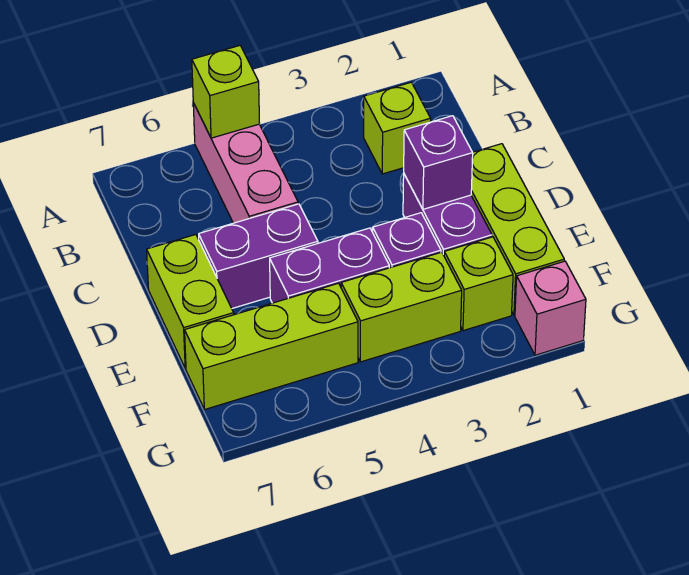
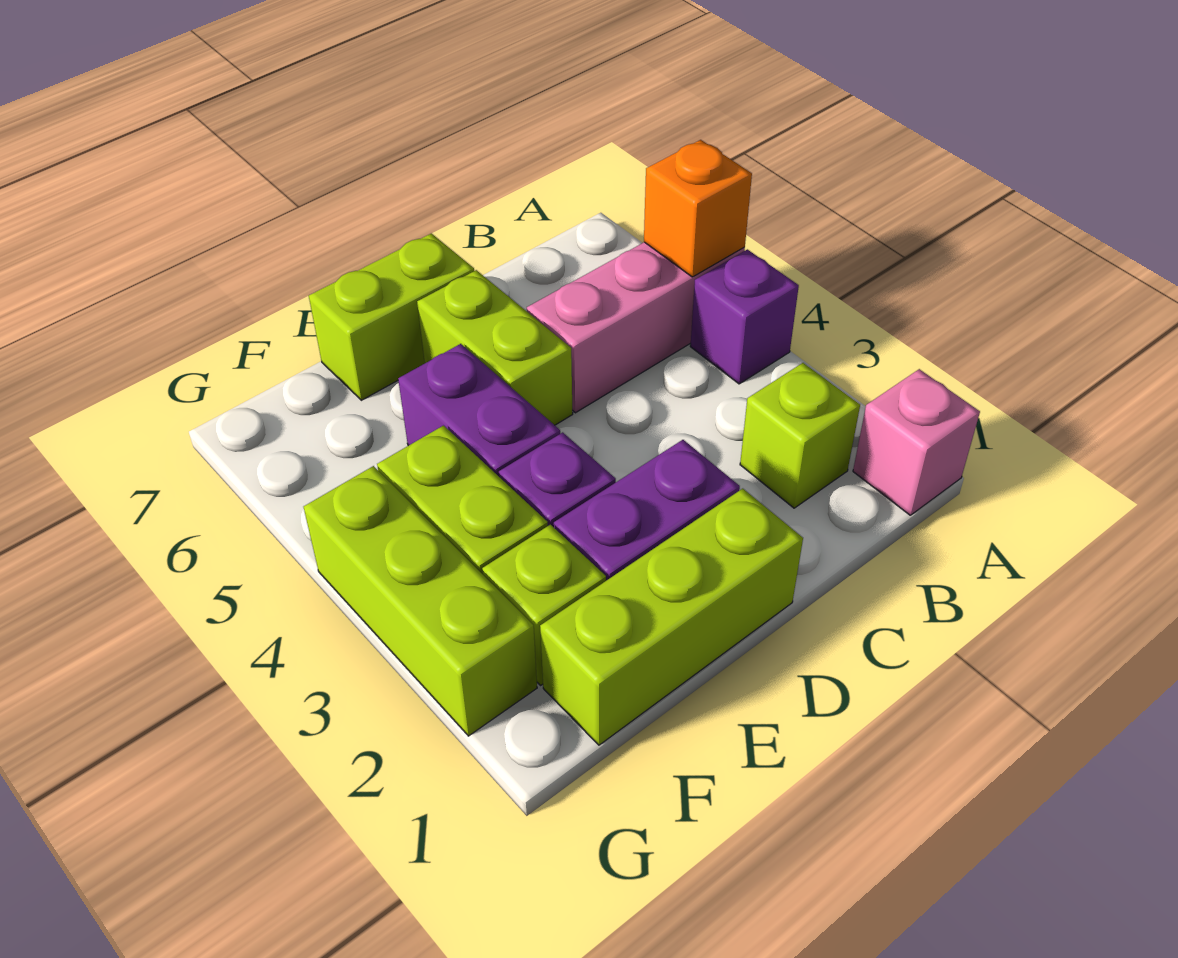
lime 1x1 brick [192,46,260,138] -> orange 1x1 brick [644,140,752,277]
purple 1x1 brick [404,116,473,209] -> purple 1x1 brick moved to [690,249,799,384]
purple 1x2 brick [199,204,318,308] -> lime 1x2 brick [417,270,573,425]
lime 1x3 brick [185,283,358,410] -> lime 1x3 brick moved to [304,466,537,736]
pink 1x1 brick [515,261,586,355] -> pink 1x1 brick moved to [853,369,980,515]

